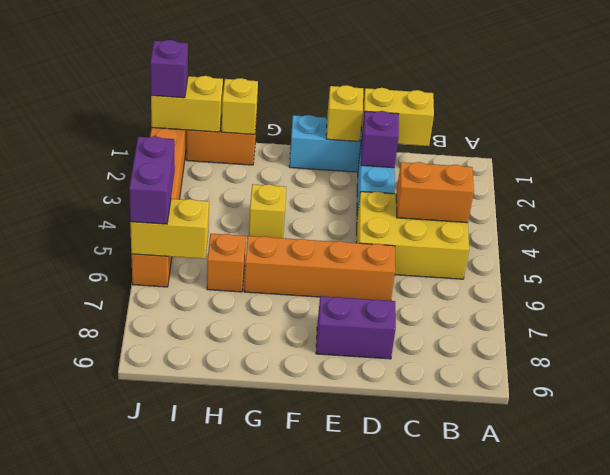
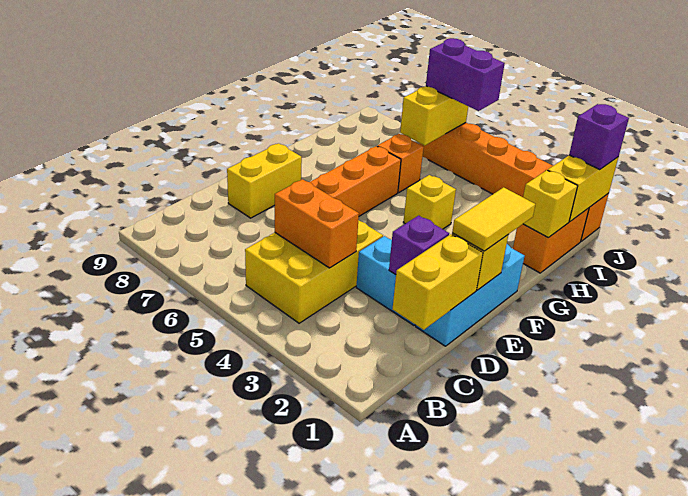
orange 1x2 brick [396,162,474,223] -> orange 1x2 brick turned to [275,179,359,268]
purple 1x2 brick [316,296,396,359] -> yellow 1x2 brick [227,143,302,218]
none -> yellow 1x2 tile [452,187,535,251]

